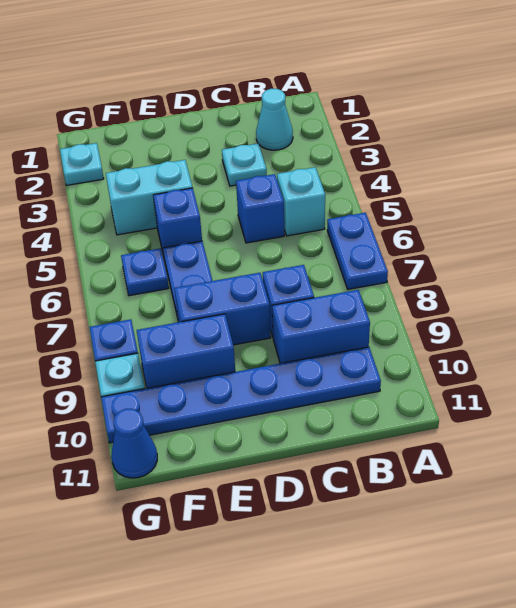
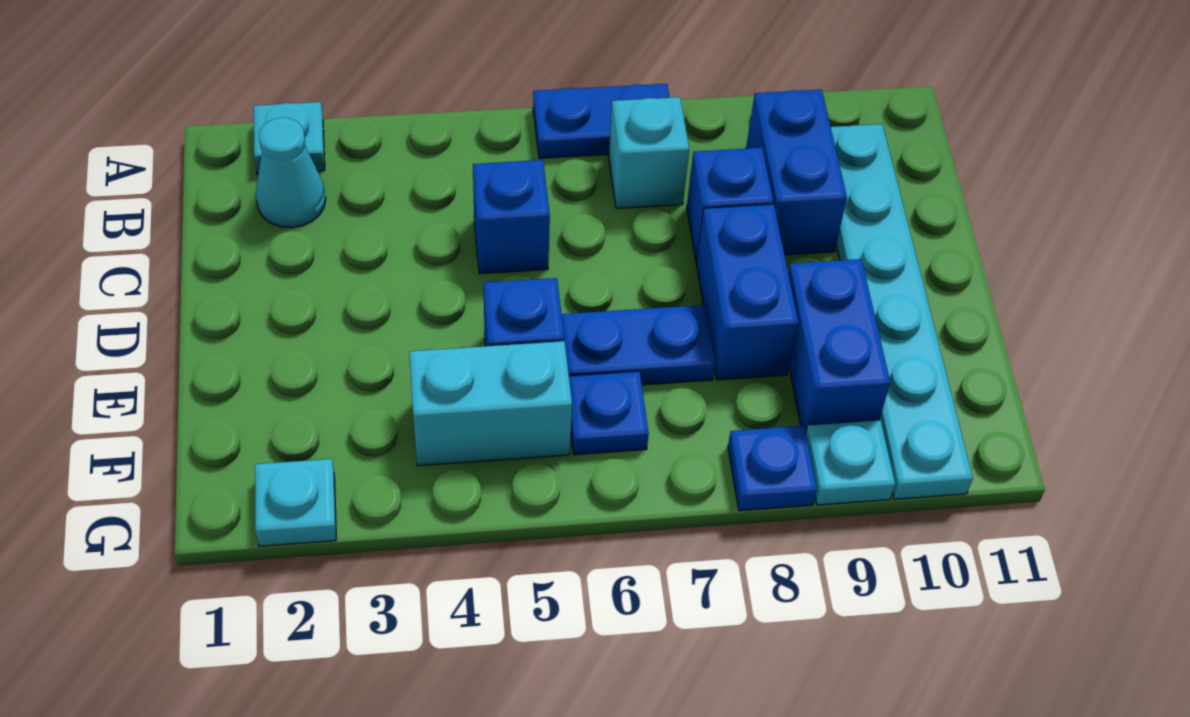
cyan 1x1 brick [277,167,325,236] -> cyan 1x1 brick moved to [609,97,689,208]
blue 1x6 plate [101,347,381,443] -> cyan 1x6 plate [831,124,973,499]
cyan 1x1 plate [222,144,267,186] -> cyan 1x1 plate moved to [254,102,325,174]
cyan 1x2 brick [106,160,192,235] -> cyan 1x2 brick turned to [409,341,572,466]
blue 1x1 cone [111,409,157,478] -> none

